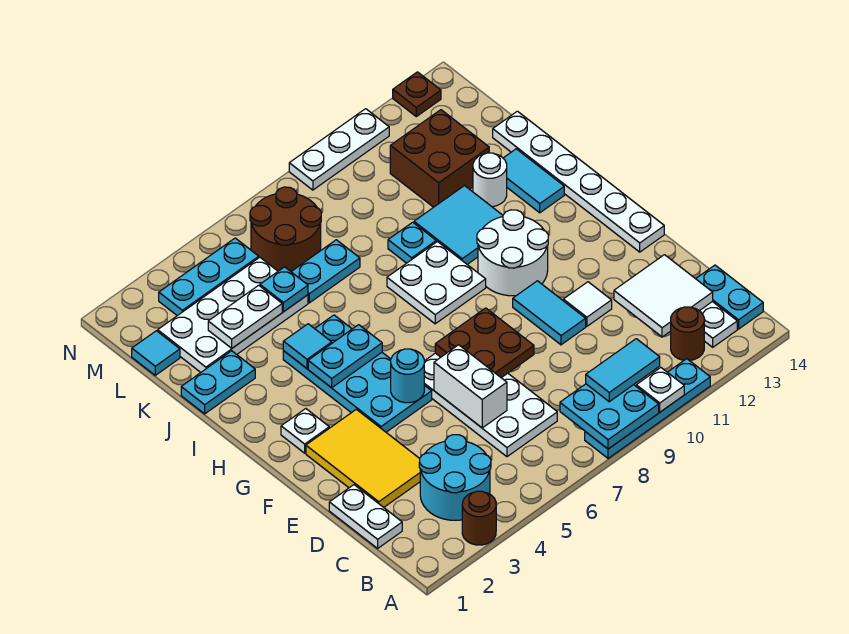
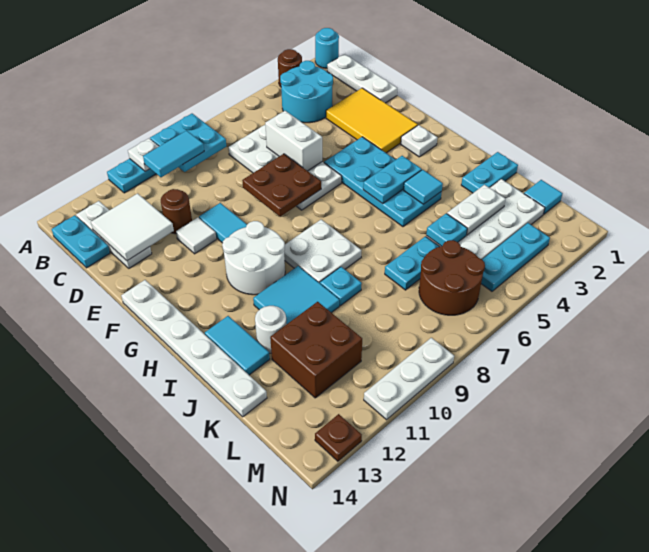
brown 1x1 round brick [671,307,704,361] -> brown 1x1 round brick moved to [161,189,192,234]
white 1x2 plate [329,485,402,548] -> white 1x3 plate [327,54,397,103]
cyan 1x1 round brick [391,349,424,403] -> cyan 1x1 round brick moved to [315,28,339,68]

